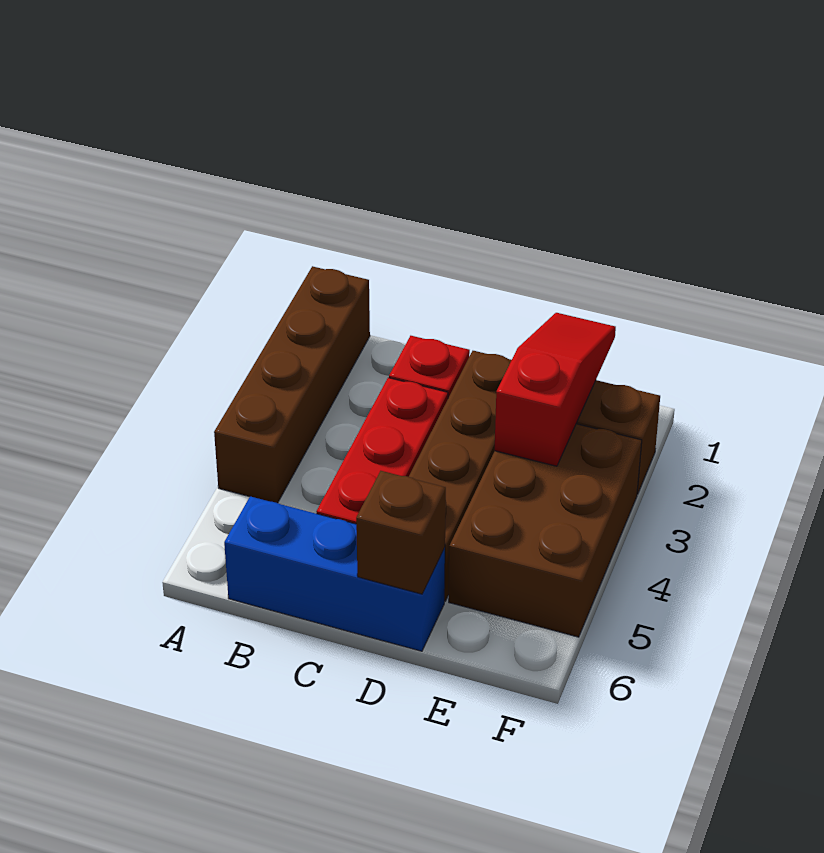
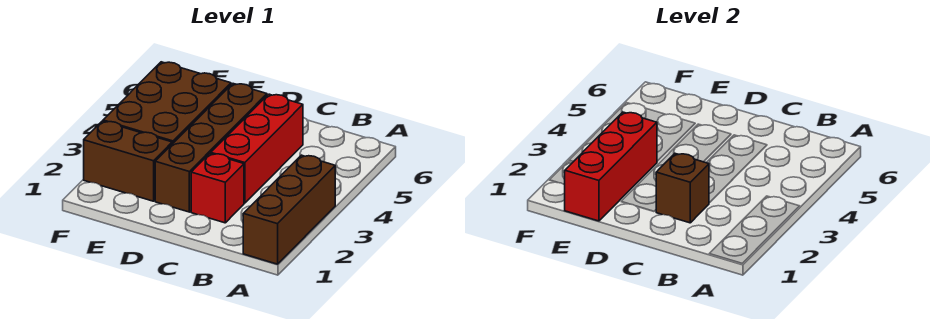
brown 1x4 brick [214,266,370,503] -> brown 1x3 brick [243,155,335,264]
blue 1x3 brick [224,496,445,651] -> none
brown 1x1 brick [356,471,446,594] -> brown 1x1 brick moved to [656,154,709,223]
red 1x3 slope [495,313,616,466] -> red 1x3 brick [564,112,657,221]

